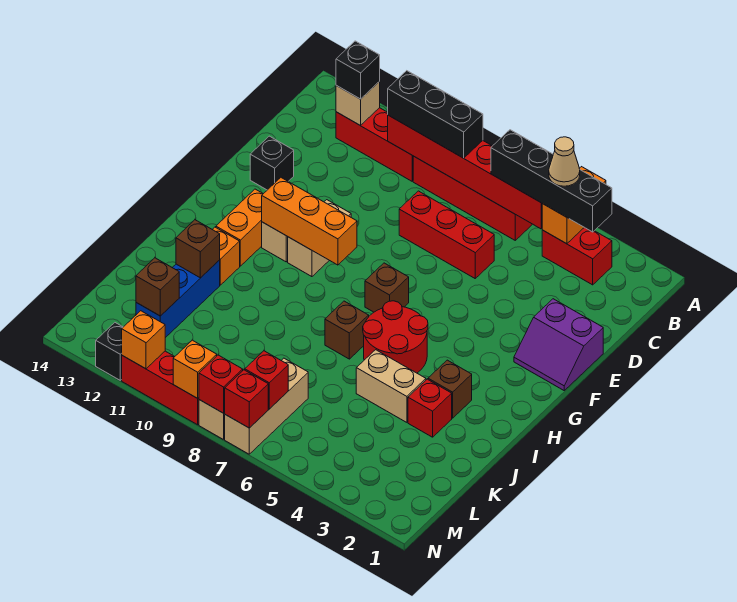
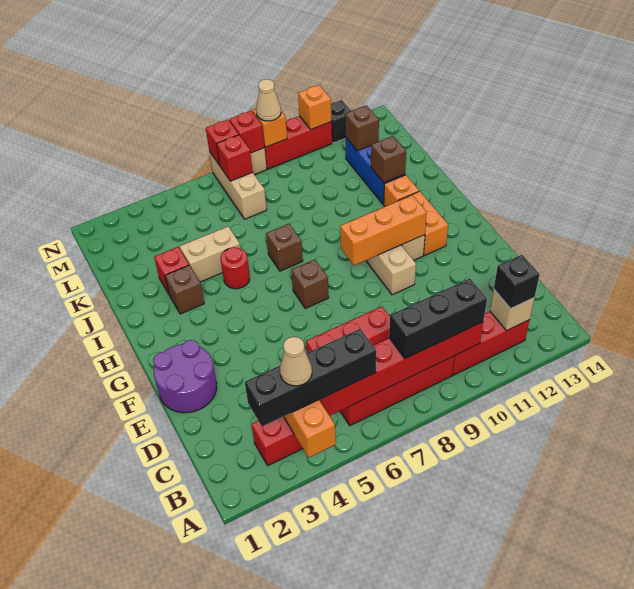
purple 2x2 slope [514,299,603,390] -> purple 2x2 round brick [153,340,217,413]
black 1x1 brick [250,136,294,190] -> none
red 2x2 round brick [363,301,428,373] -> red 1x1 round brick [221,247,250,289]
none -> tan 1x1 cone [256,79,281,121]

